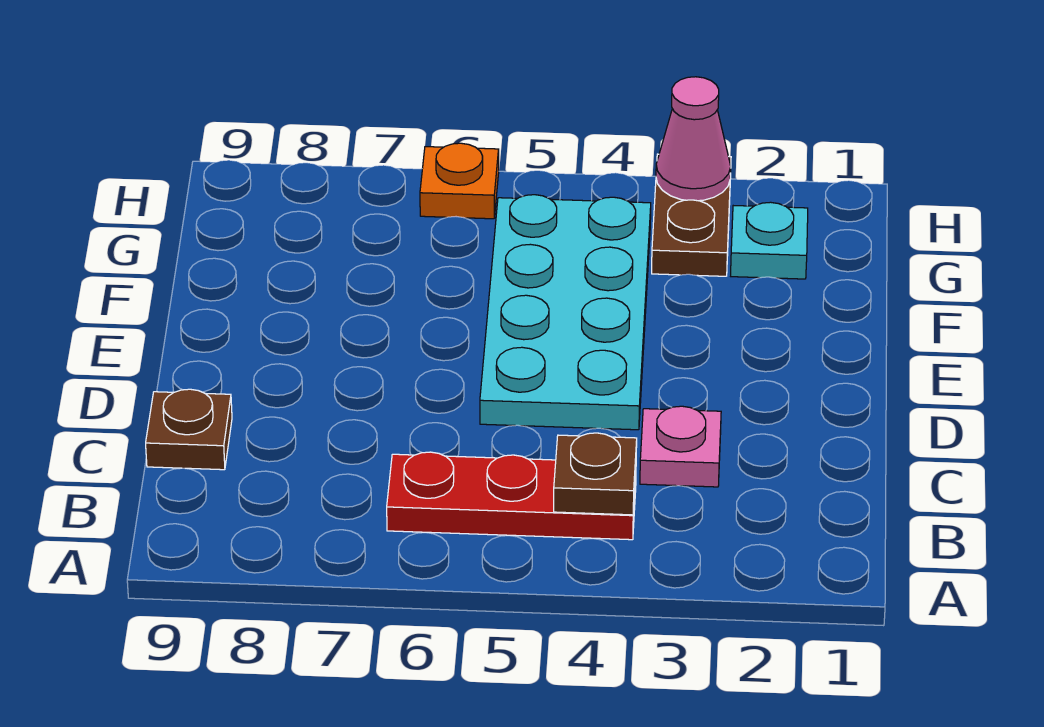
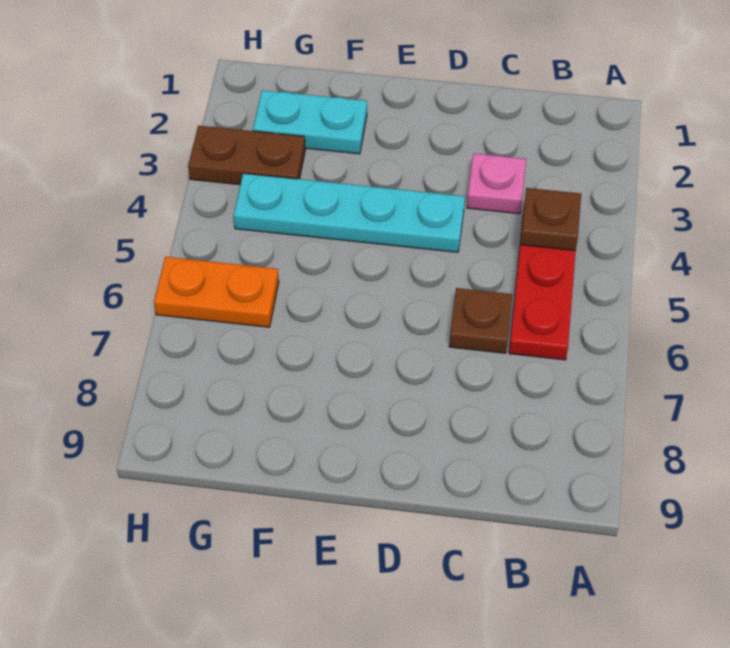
brown 1x1 plate [146,389,232,470] -> brown 1x1 plate moved to [449,288,512,353]
cyan 2x4 plate [480,195,651,430] -> cyan 1x4 plate [234,173,465,252]
cyan 1x1 plate [731,202,808,279] -> cyan 1x2 plate [253,90,367,154]
pink 1x1 cone [656,77,731,201] -> none
orange 1x1 plate [420,143,499,219] -> orange 1x2 plate [154,257,279,327]

